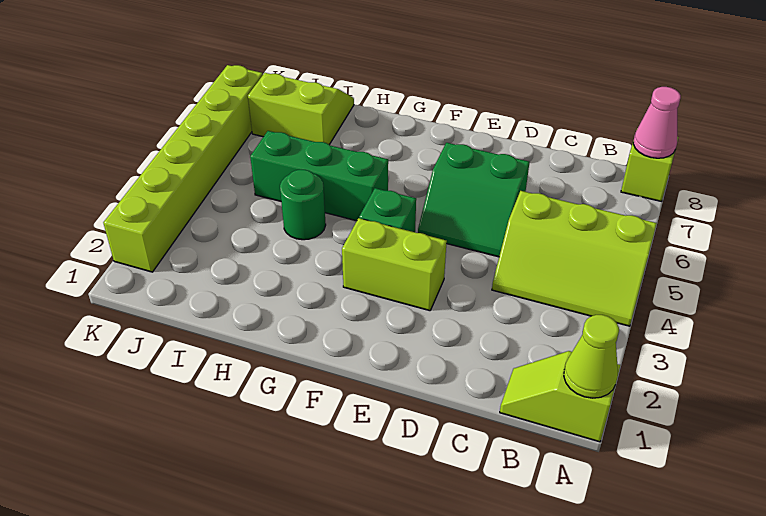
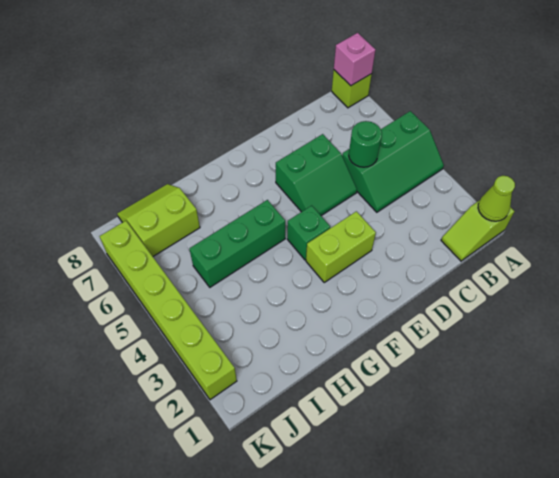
lime 2x3 slope [492,191,657,326] -> green 2x3 slope [342,111,444,212]
pink 1x1 cone [633,87,681,158] -> pink 1x1 brick [334,33,375,86]
green 1x1 round brick [280,170,326,240] -> green 1x1 round brick moved to [349,121,382,167]

